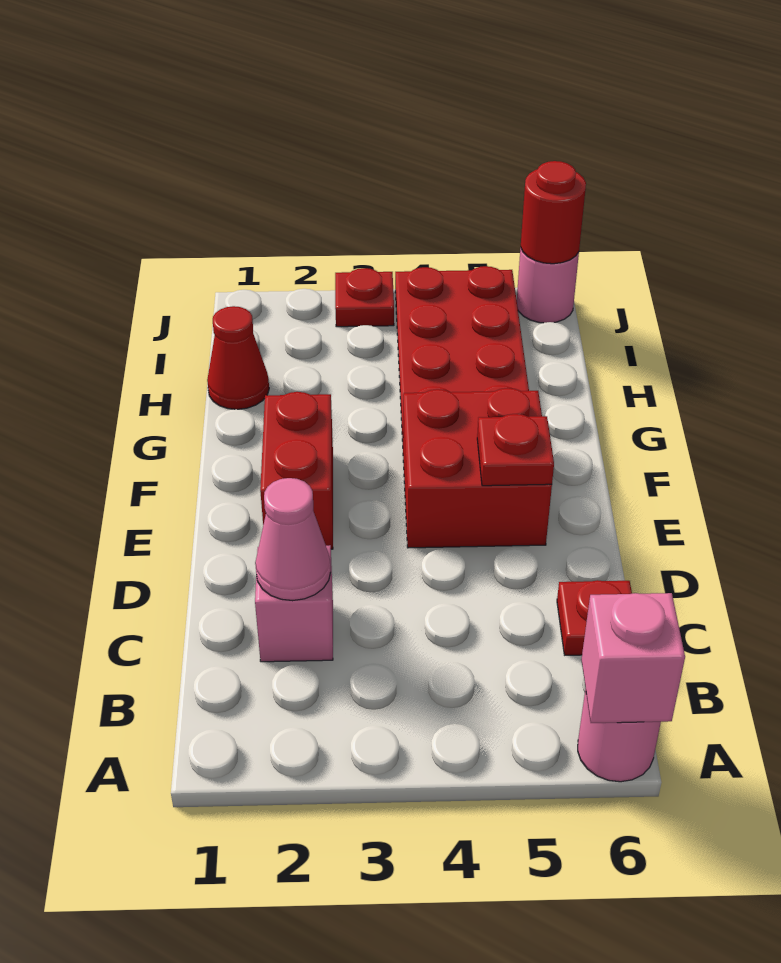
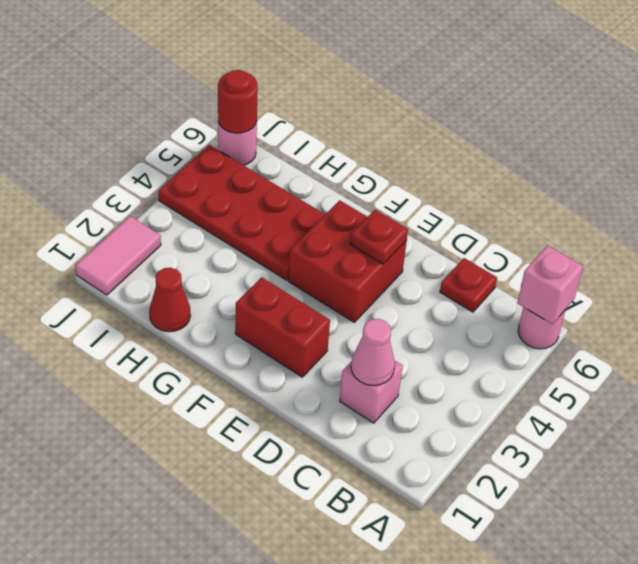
none -> pink 1x2 tile [75,216,161,295]
red 1x1 plate [335,268,394,327] -> none

